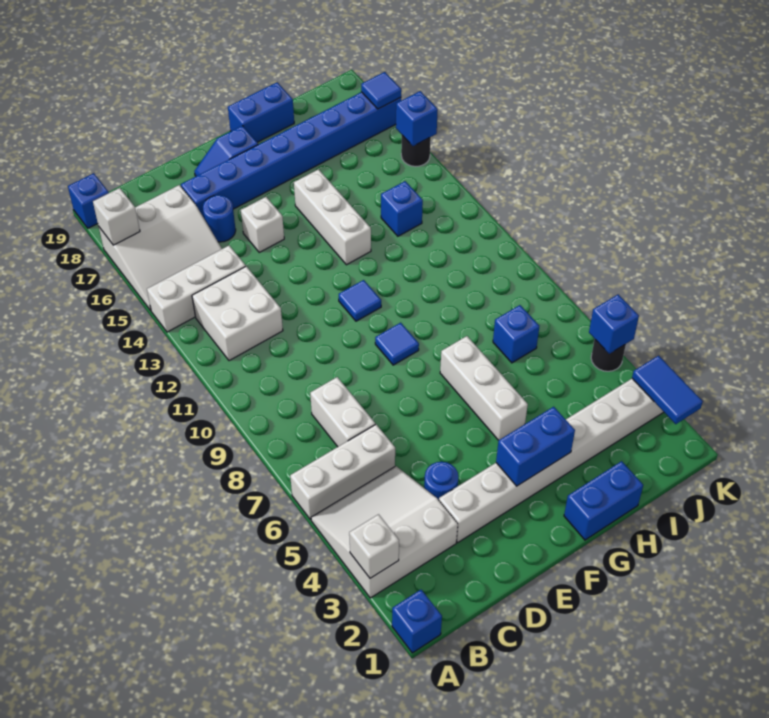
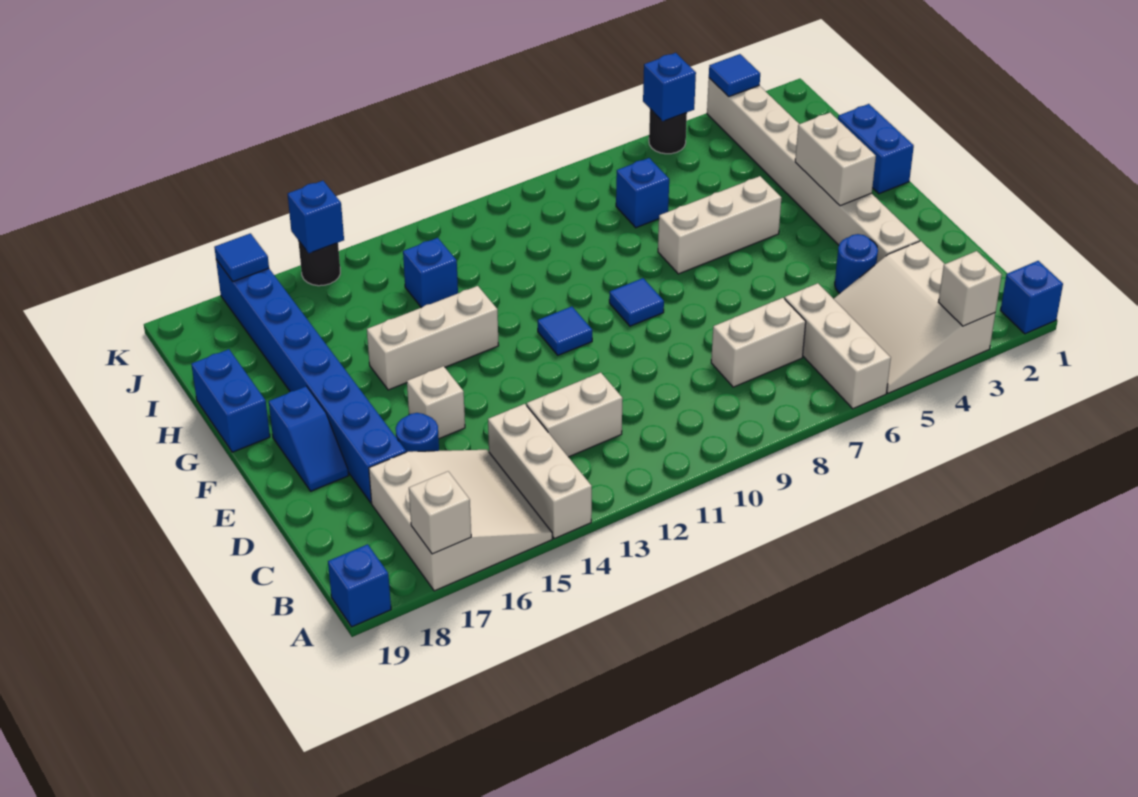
white 2x2 brick [192,266,283,361] -> white 1x2 brick [527,373,623,457]
blue 1x2 brick [496,407,575,486] -> white 1x2 brick [795,113,876,206]
blue 1x2 tile [632,356,703,424] -> blue 1x1 tile [709,54,760,97]

